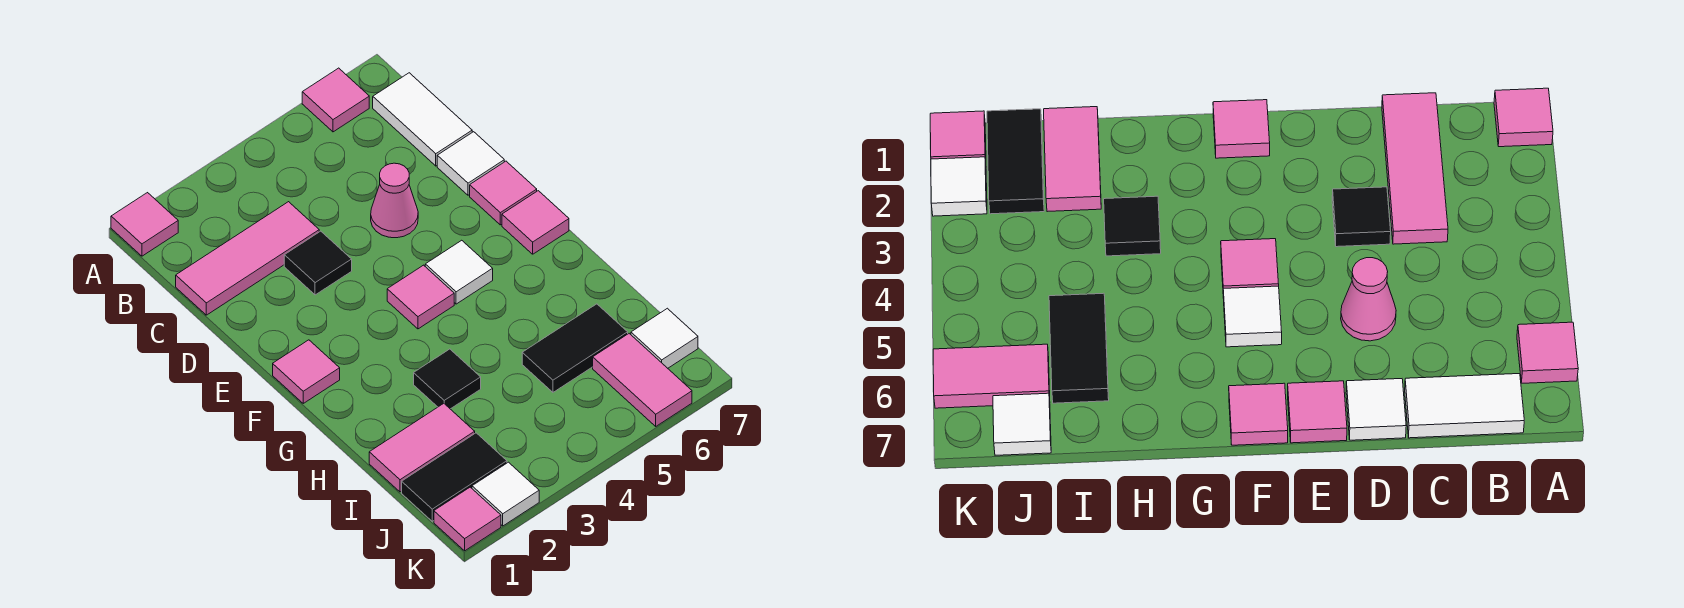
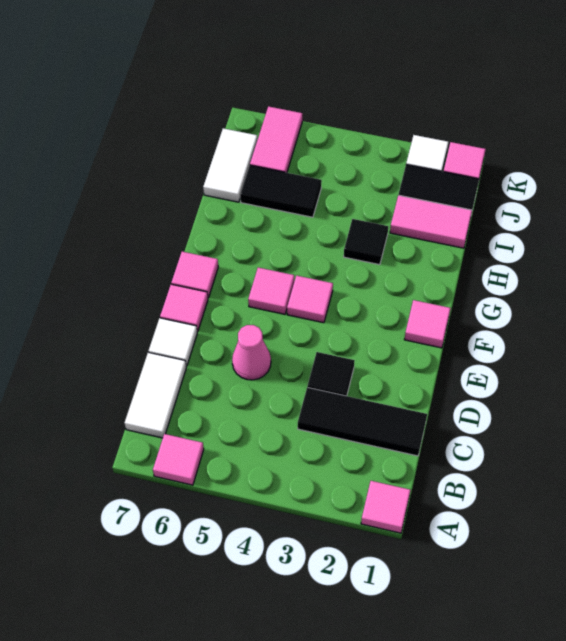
pink 1x3 tile [176,202,319,315] -> black 1x3 tile [298,388,427,456]
white 1x1 tile [425,240,493,304] -> pink 1x1 tile [248,268,294,314]
white 1x1 tile [631,308,698,368] -> white 1x2 tile [203,128,257,202]

